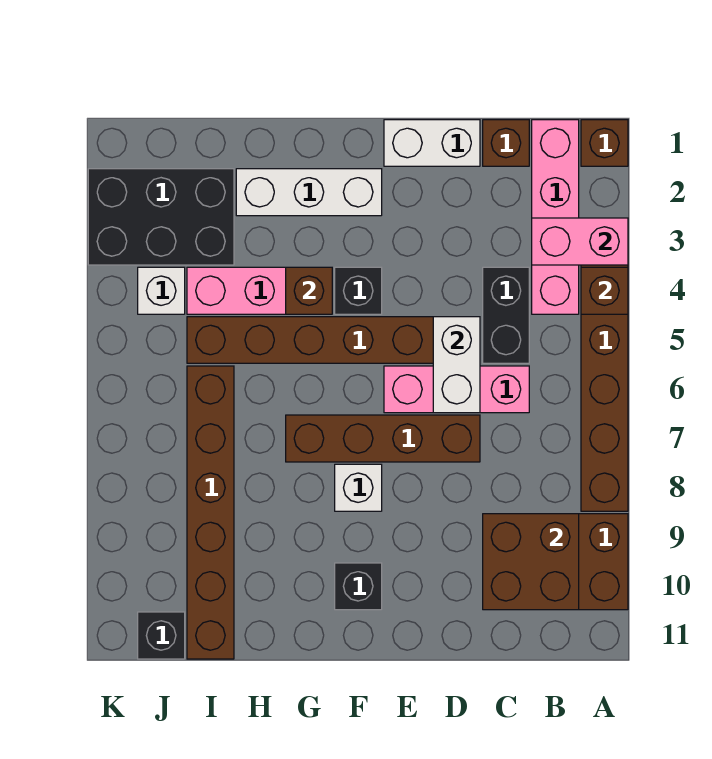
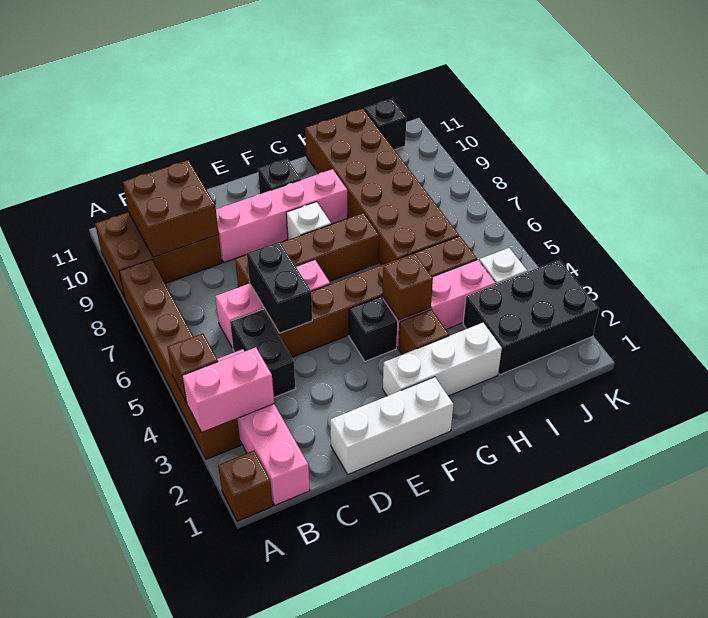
brown 1x1 brick [483,120,529,166] -> brown 1x1 brick moved to [399,310,449,355]
white 1x2 brick [384,120,480,166] -> white 1x3 brick [330,377,453,474]
white 1x2 brick [433,317,480,413] -> black 1x2 brick [247,241,312,333]
none -> pink 1x4 brick [216,169,347,262]
brown 1x6 brick [187,366,234,659] -> brown 2x6 brick [305,109,459,265]

